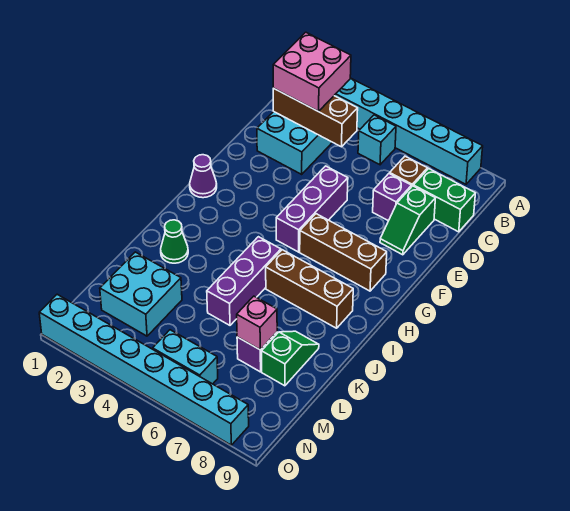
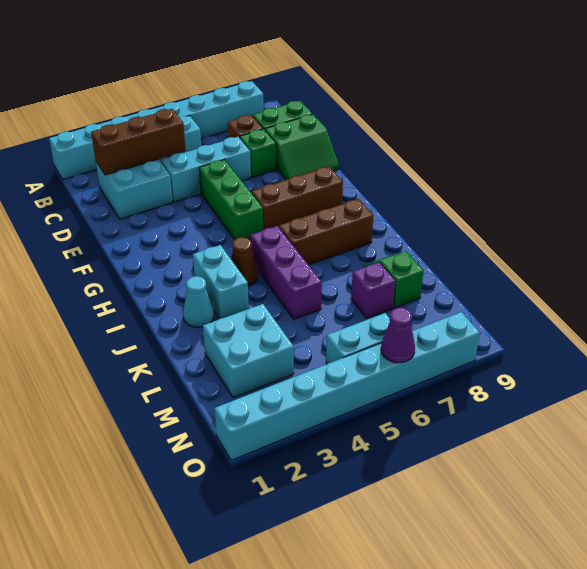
pink 2x2 brick [273,32,351,112] -> none
none -> cyan 1x3 brick [161,137,251,202]
purple 1x1 brick [373,173,411,221] -> green 1x1 brick [240,129,276,177]
green 1x2 slope [380,186,435,255] -> green 2x2 slope [265,114,339,180]
purple 1x3 brick [276,166,348,252] -> green 1x3 brick [199,160,263,240]
purple 1x1 cone [190,155,217,198] -> purple 1x1 cone moved to [381,308,415,363]
none -> cyan 1x2 brick [193,245,249,319]
none -> brown 1x1 cone [231,237,258,286]
green 1x1 cone [161,220,188,263] -> cyan 1x1 cone [183,276,214,327]
pink 1x1 brick [237,296,277,350] -> none

